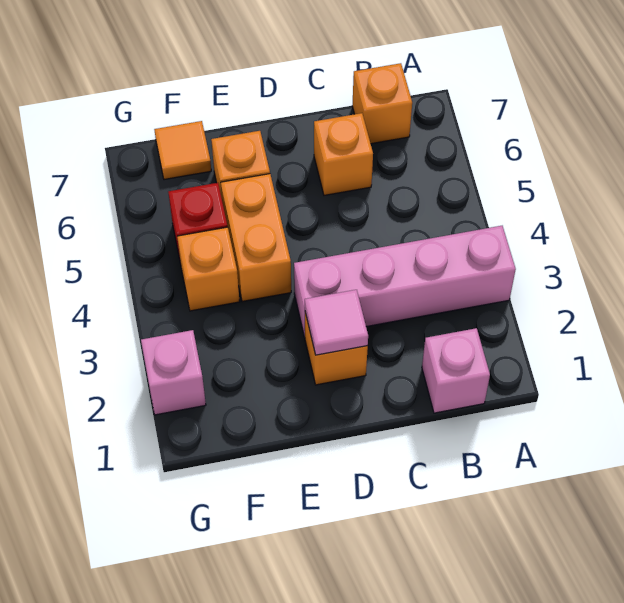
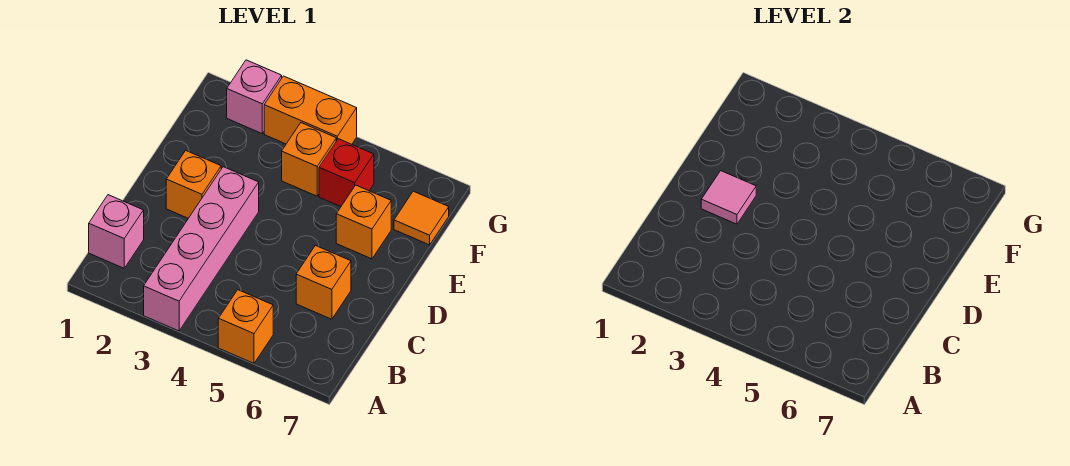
orange 1x1 brick [352,63,412,144] -> orange 1x1 brick moved to [218,290,273,363]
orange 1x2 brick [221,174,291,302] -> orange 1x2 brick moved to [264,76,357,144]

